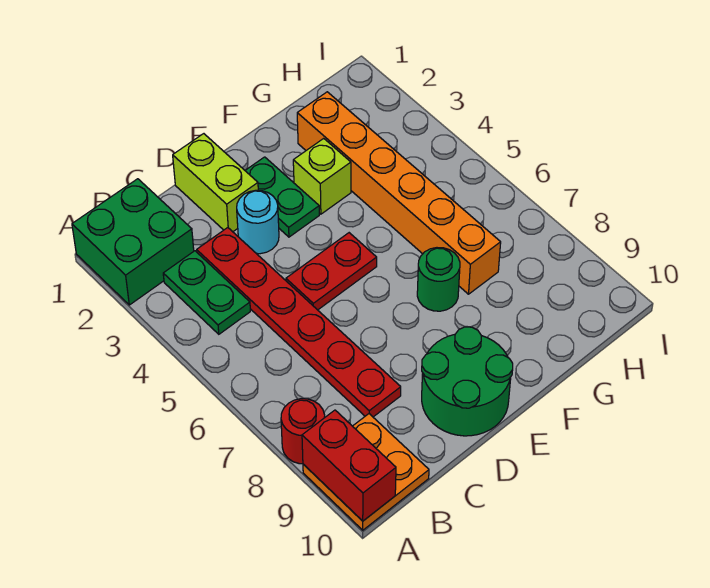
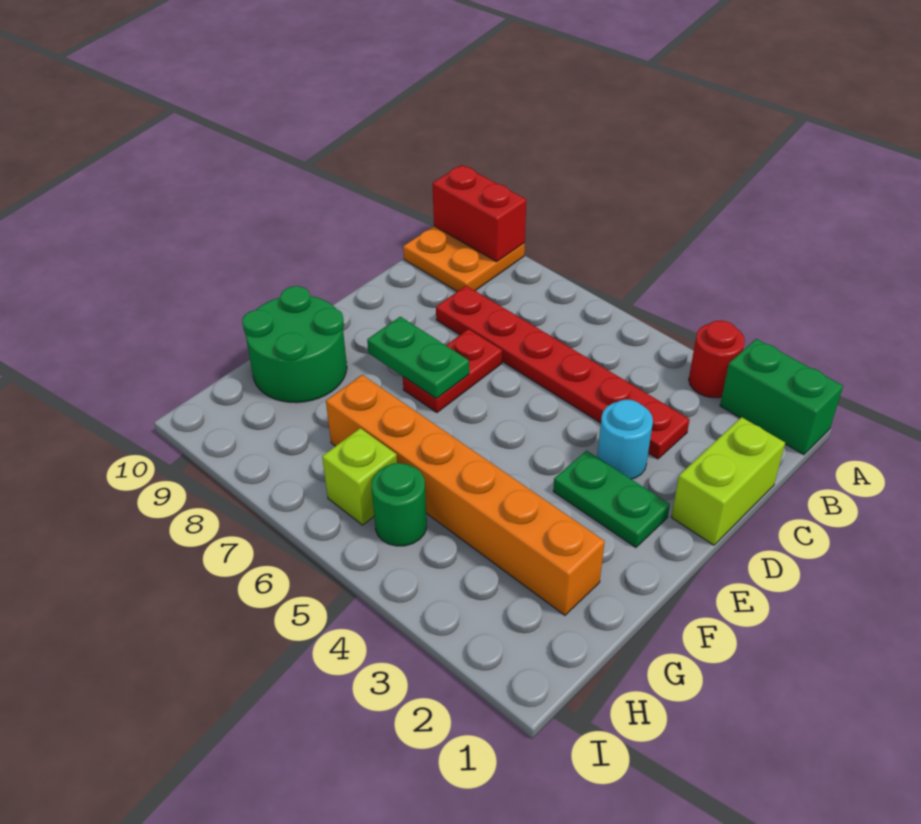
green 2x2 brick [72,179,194,305] -> green 1x2 brick [720,339,843,455]
red 1x1 round brick [281,399,325,464] -> red 1x1 round brick moved to [689,320,745,398]
green 1x2 plate [163,251,250,334] -> green 1x2 plate moved to [367,317,469,399]
lime 1x2 brick [173,134,258,232] -> lime 1x2 brick turned to [671,417,785,545]
red 1x2 plate [286,233,377,310] -> red 1x2 plate moved to [403,329,502,413]
green 2x2 round brick [422,327,513,436] -> green 2x2 round brick moved to [242,286,347,403]
lime 1x1 brick [293,138,351,214] -> lime 1x1 brick moved to [322,428,397,525]
green 1x1 round brick [417,248,460,311] -> green 1x1 round brick moved to [371,463,427,546]

